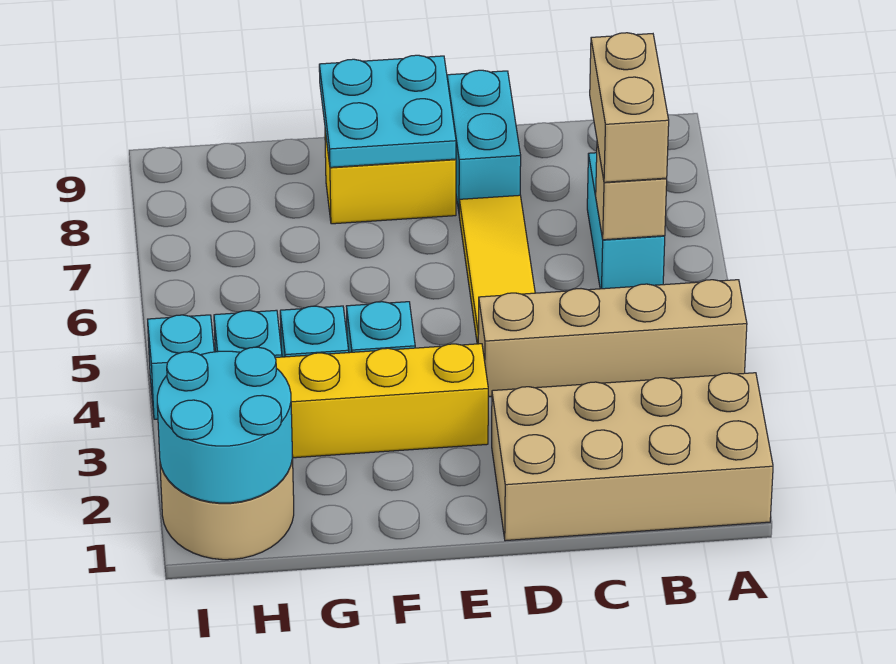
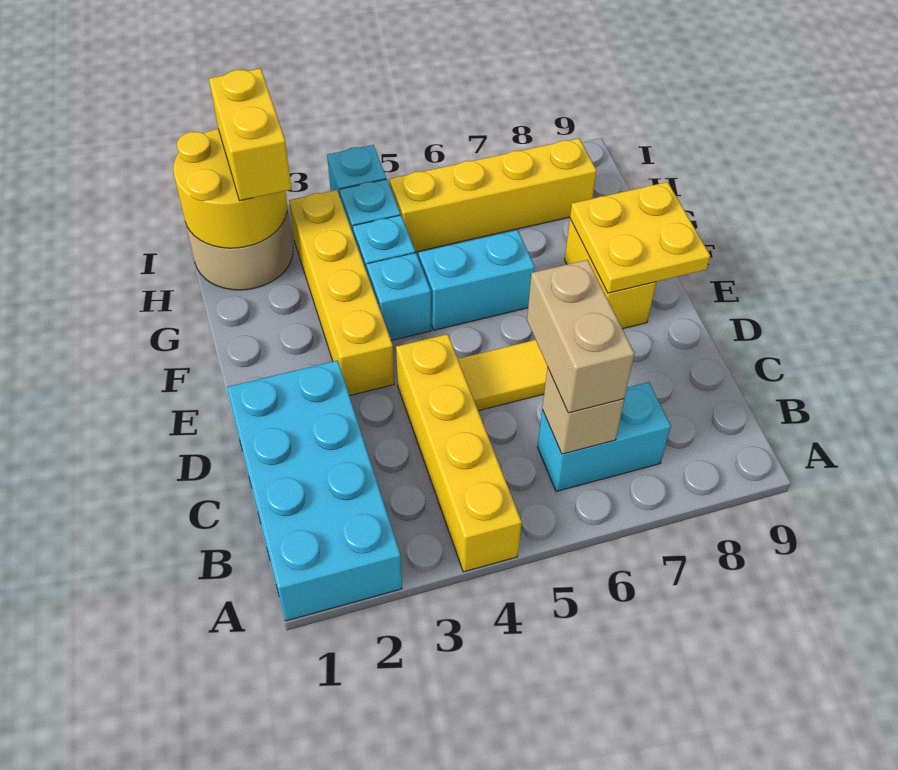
tan 2x4 brick [492,373,773,541] -> cyan 2x4 brick [227,360,402,621]
tan 1x4 brick [478,280,747,397] -> yellow 1x4 brick [396,334,522,572]
tan 1x2 brick [590,33,669,182] -> tan 1x2 brick turned to [527,260,634,413]
cyan 1x2 brick [447,70,521,211] -> cyan 1x2 brick moved to [419,230,535,330]
cyan 2x2 plate [319,55,456,167] -> yellow 2x2 plate [570,182,710,293]
cyan 2x2 round brick [157,347,292,503] -> yellow 2x2 round brick [173,129,287,248]
none -> yellow 1x2 brick [209,68,292,201]
none -> yellow 1x4 brick [389,138,597,252]

